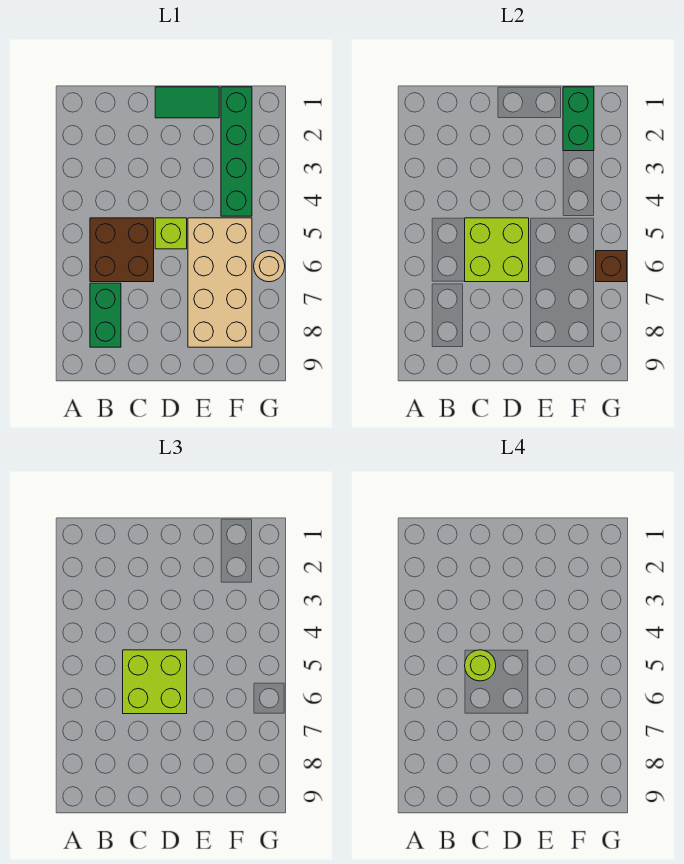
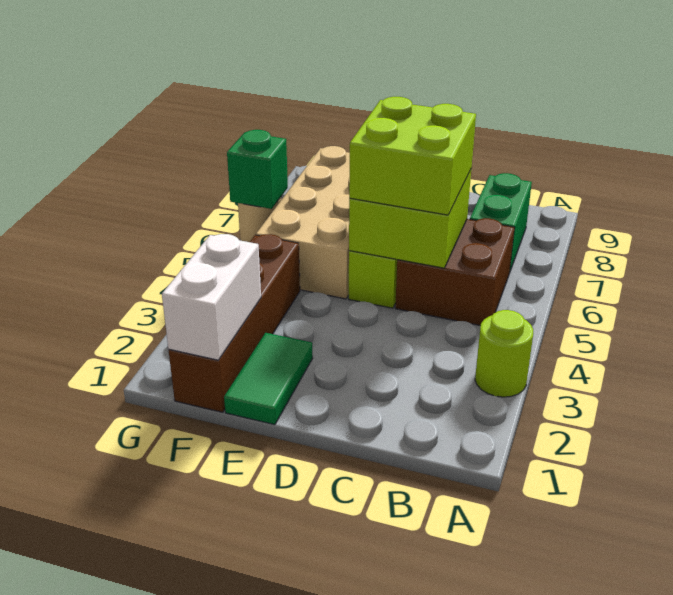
lime 1x1 round brick [465,650,496,681] -> lime 1x1 round brick moved to [475,310,533,397]
green 1x2 tile [155,87,219,118] -> green 1x2 tile turned to [224,333,313,425]
green 1x4 brick [221,87,252,216] -> brown 1x4 brick [169,234,300,412]
green 1x2 brick [563,87,594,151] -> white 1x2 brick [162,234,261,360]
brown 1x1 brick [596,251,627,282] -> green 1x1 brick [227,130,288,209]

